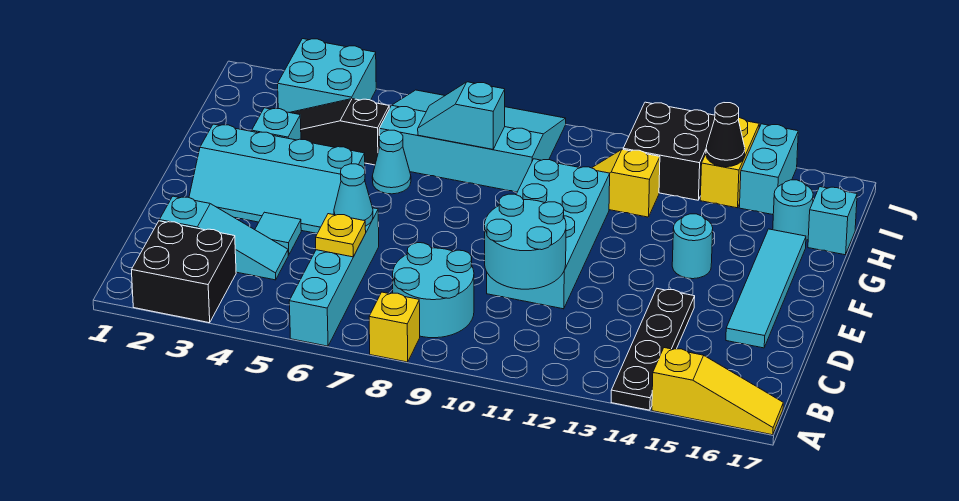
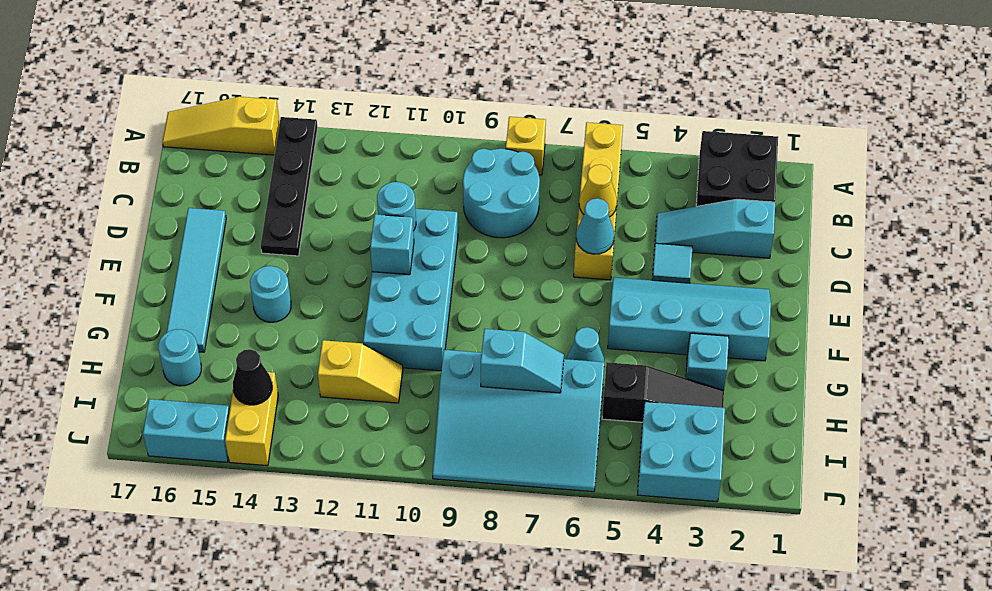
cyan 1x4 brick [289,208,379,346] -> yellow 1x4 brick [574,122,623,280]
yellow 1x1 plate [316,214,366,257] -> yellow 1x1 cone [579,165,617,217]
cyan 2x2 round brick [485,194,566,289] -> cyan 1x1 round brick [377,182,416,231]
cyan 1x1 brick [808,187,857,255] -> cyan 1x1 brick moved to [370,214,414,275]
black 2x2 brick [623,102,715,200] -> none
cyan 1x2 brick [739,124,798,215] -> cyan 1x2 brick turned to [143,399,230,462]

